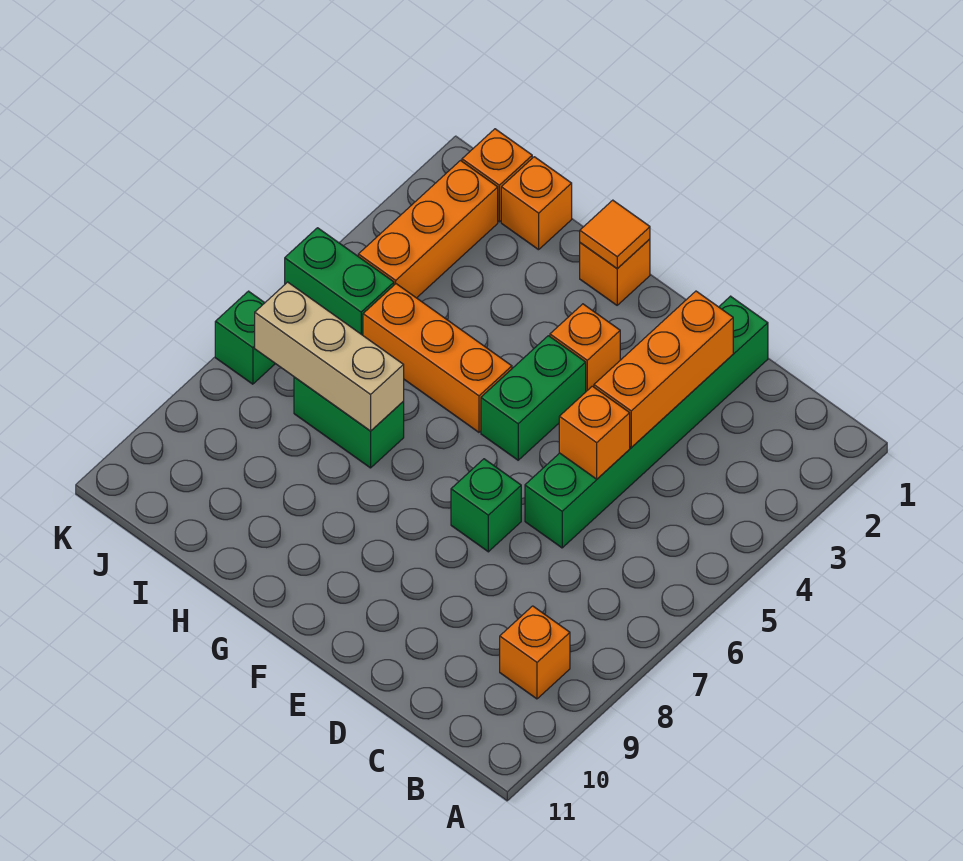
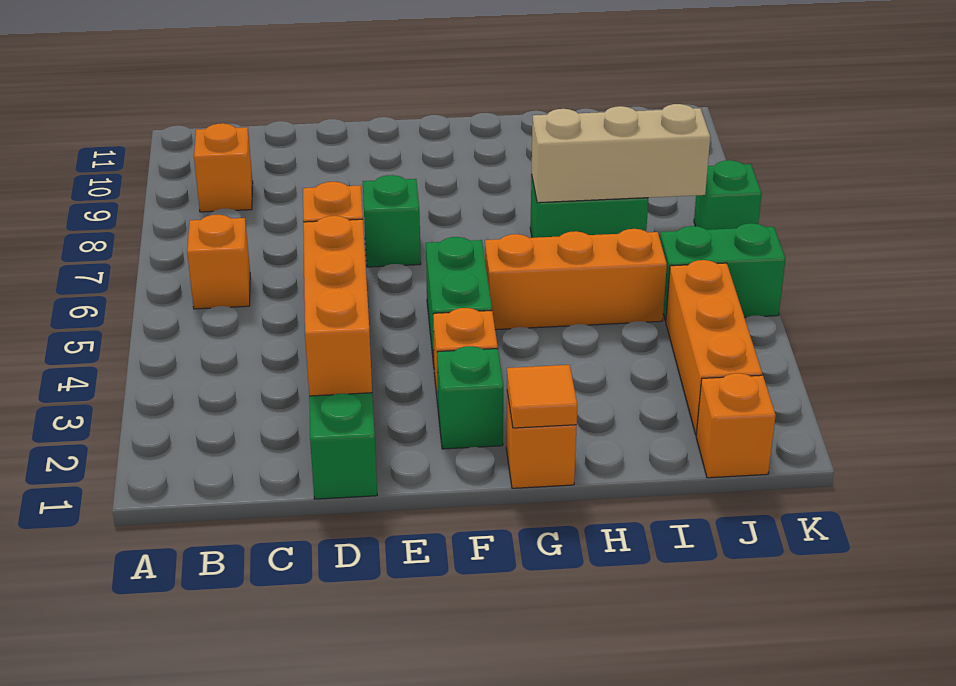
none -> green 1x1 brick [437,346,503,449]
orange 1x1 brick [501,157,572,250] -> orange 1x1 brick moved to [187,215,250,309]

